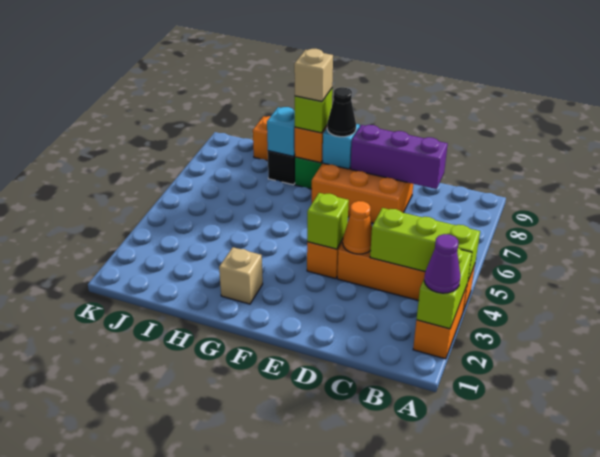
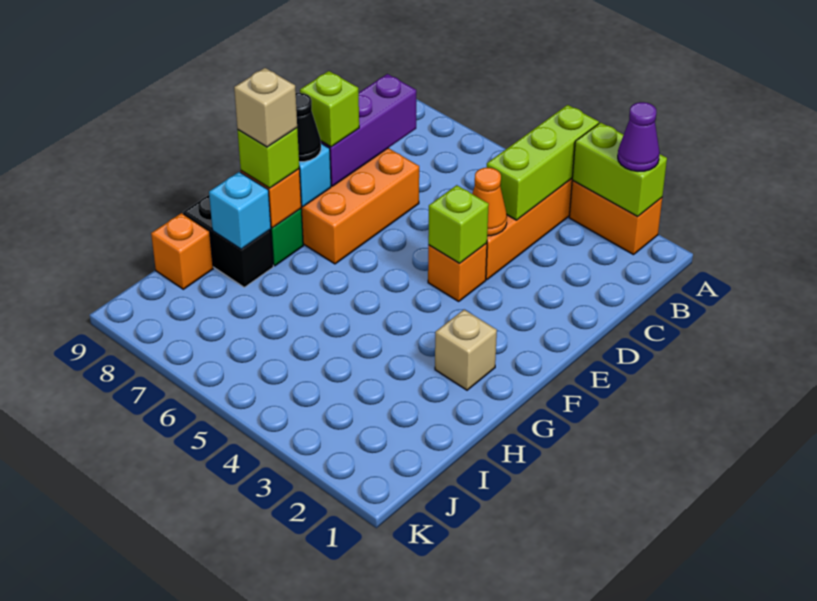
none -> lime 1x1 brick [300,71,359,147]

